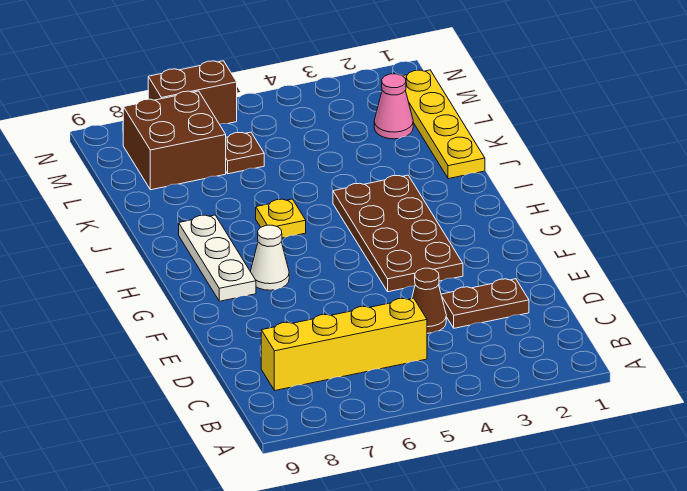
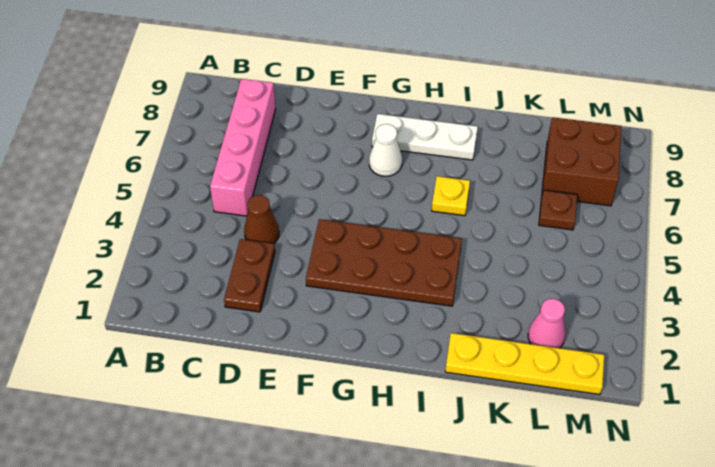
yellow 1x4 brick [261,298,427,390] -> pink 1x4 brick [210,79,276,216]
brown 1x2 brick [148,61,237,124] -> none

